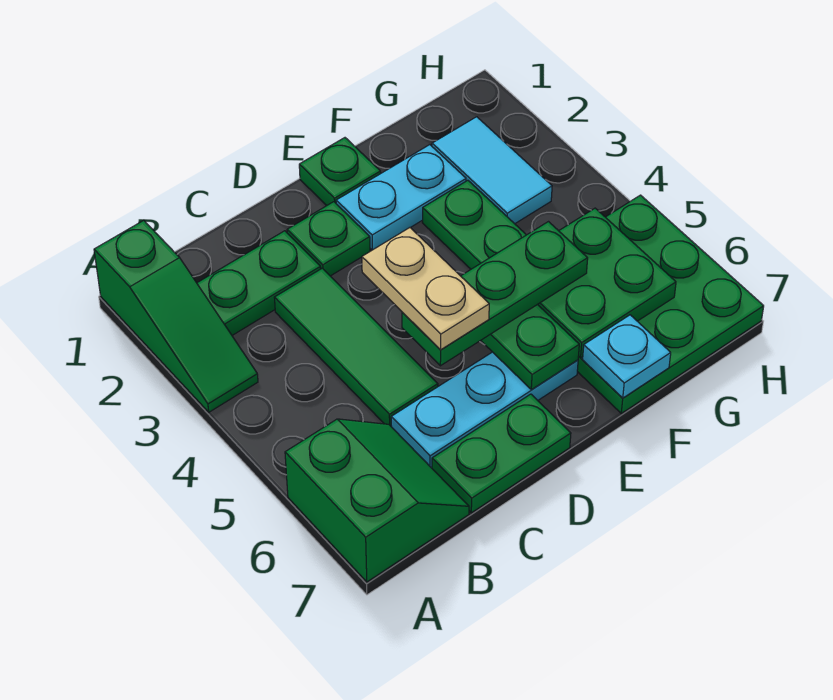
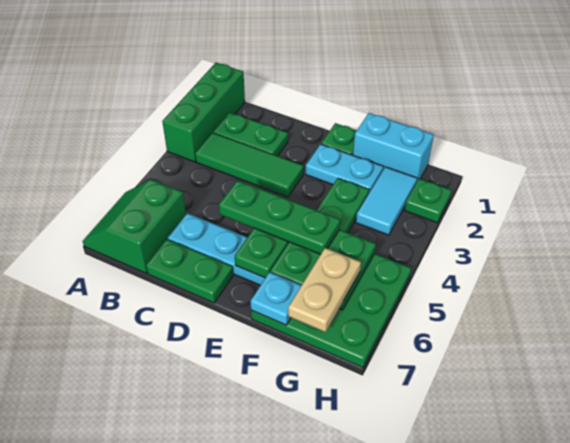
green 1x3 slope [94,220,258,412] -> green 1x3 brick [162,63,245,162]
green 2x2 slope [285,419,469,582] -> green 2x2 slope turned to [83,180,186,273]
green 1x3 tile [274,268,438,427] -> green 1x3 tile turned to [195,133,304,197]
green 1x1 plate [287,202,370,276] -> green 1x1 plate moved to [405,179,452,223]
tan 1x2 plate [362,228,489,350] -> tan 1x2 plate moved to [288,248,361,332]
none -> cyan 1x2 brick [353,113,434,181]

